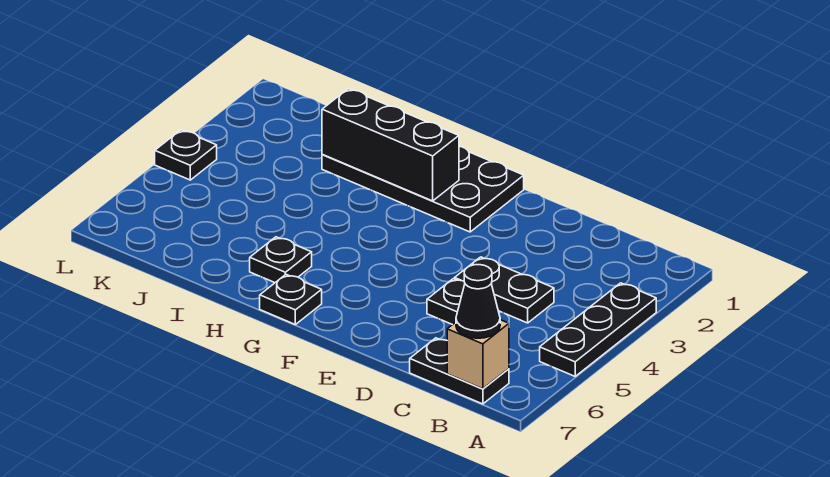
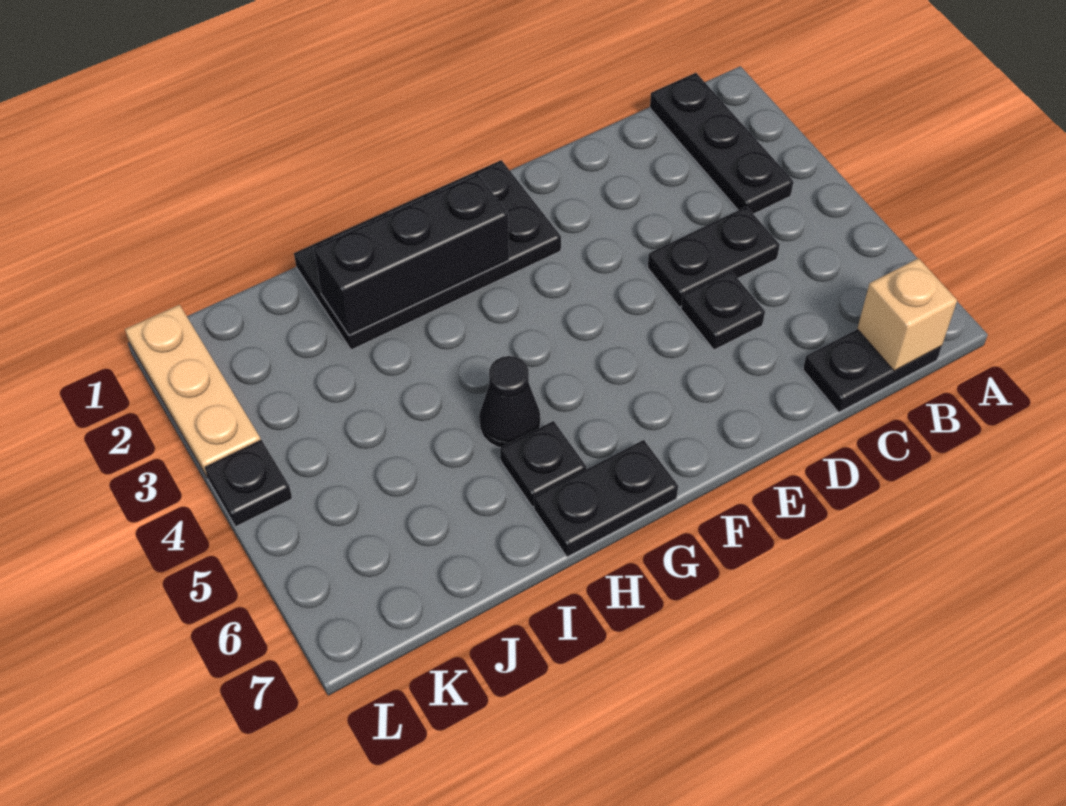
black 1x3 plate [540,283,656,376] -> black 1x3 plate moved to [650,73,793,214]
black 1x1 cone [456,265,500,338] -> black 1x1 cone moved to [479,356,540,448]
black 1x1 plate [260,275,322,324] -> black 1x2 plate [534,440,678,557]
none -> tan 1x3 plate [125,305,261,478]

